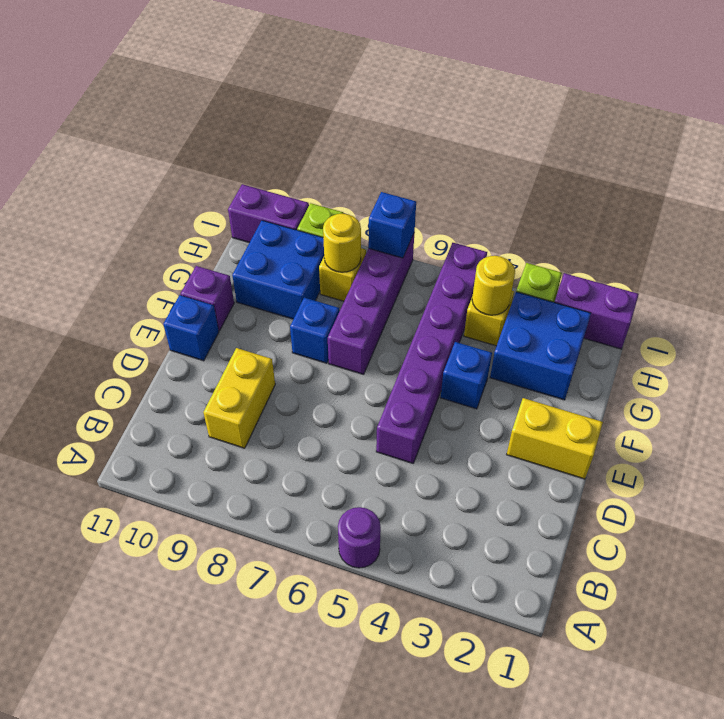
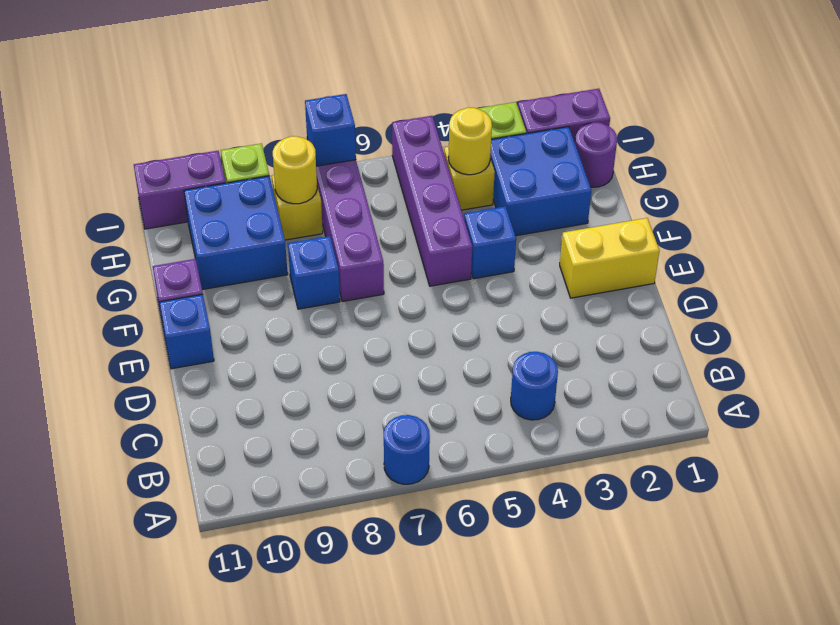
purple 1x1 round brick [338,507,381,568] -> purple 1x1 round brick moved to [575,122,617,187]
none -> blue 1x1 round brick [384,415,430,484]
none -> blue 1x1 round brick [511,352,558,420]
yellow 1x2 brick [203,348,275,448] -> none
purple 1x6 brick [376,243,487,463] -> purple 1x4 brick [392,116,472,286]

